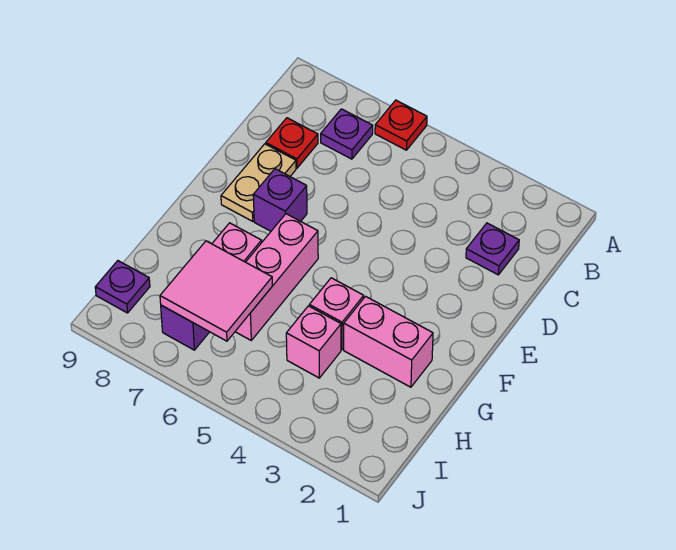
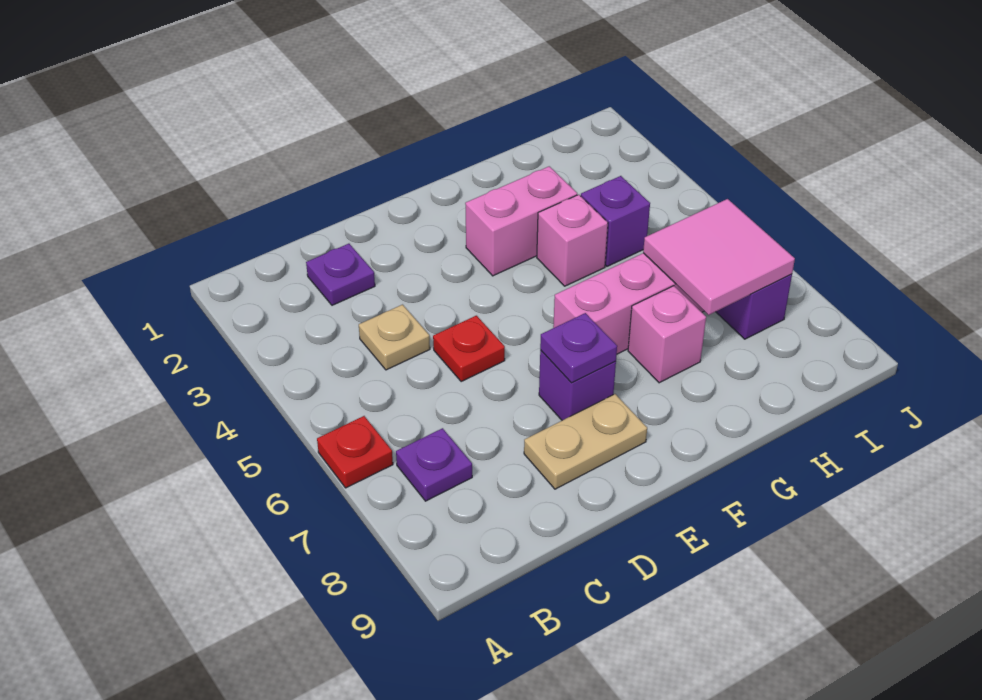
none -> tan 1x1 plate [359,305,430,370]
red 1x1 plate [266,118,318,168] -> red 1x1 plate moved to [433,316,505,382]
pink 1x2 brick [344,296,433,387] -> pink 1x2 brick turned to [465,166,577,276]
pink 1x1 brick [286,306,341,378] -> purple 1x1 brick [581,176,650,266]
purple 1x1 plate [95,261,150,313] -> purple 1x1 plate moved to [540,313,617,383]

